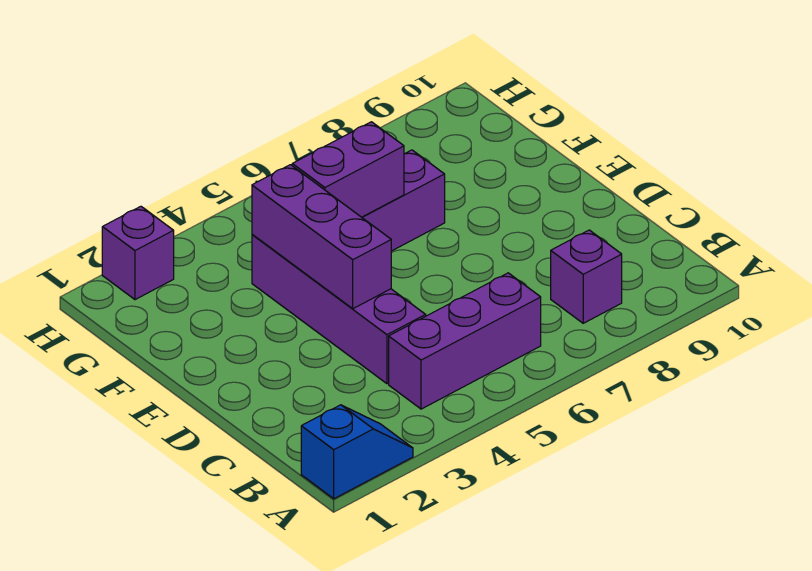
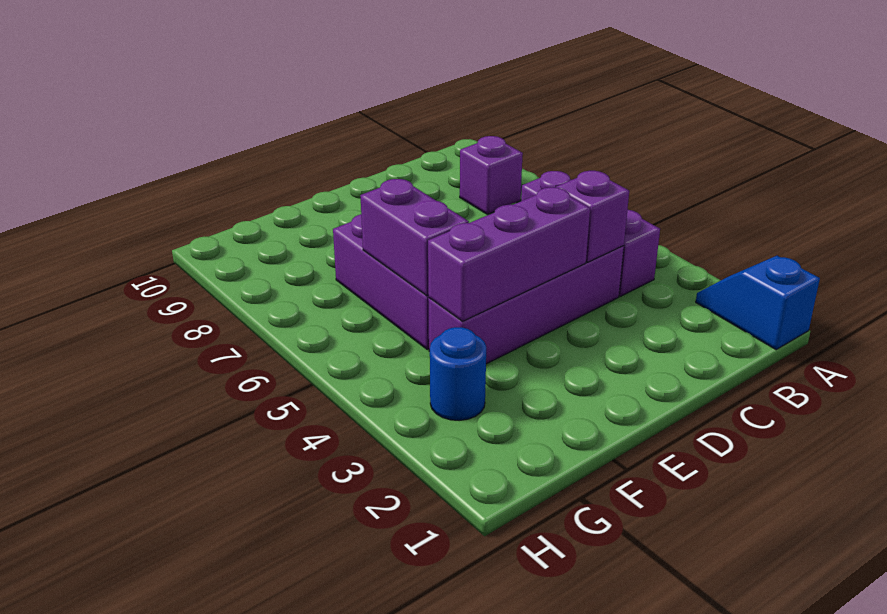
none -> blue 1x1 round brick [430,327,486,420]
purple 1x1 brick [102,206,174,300] -> purple 1x1 brick moved to [556,171,629,262]

